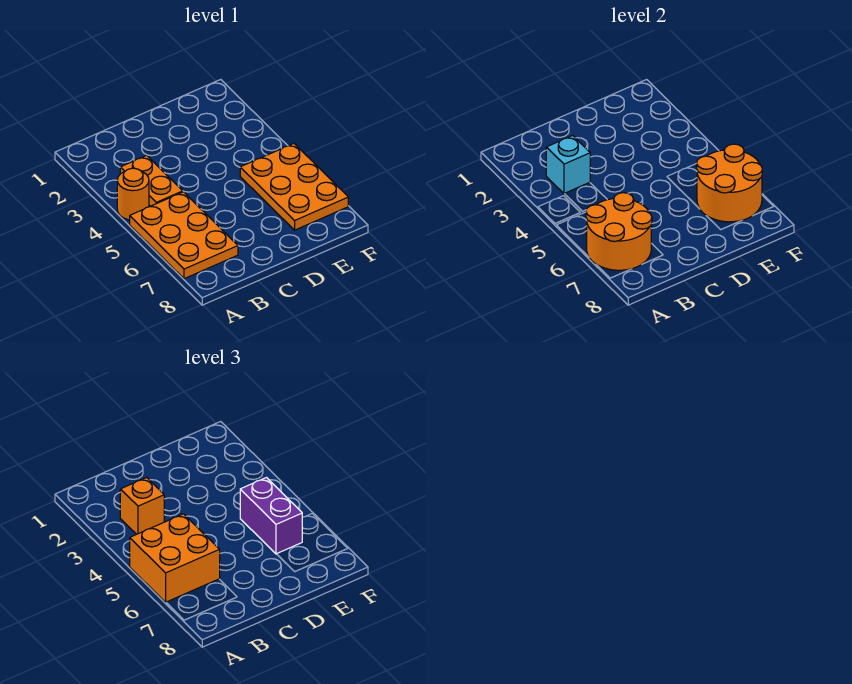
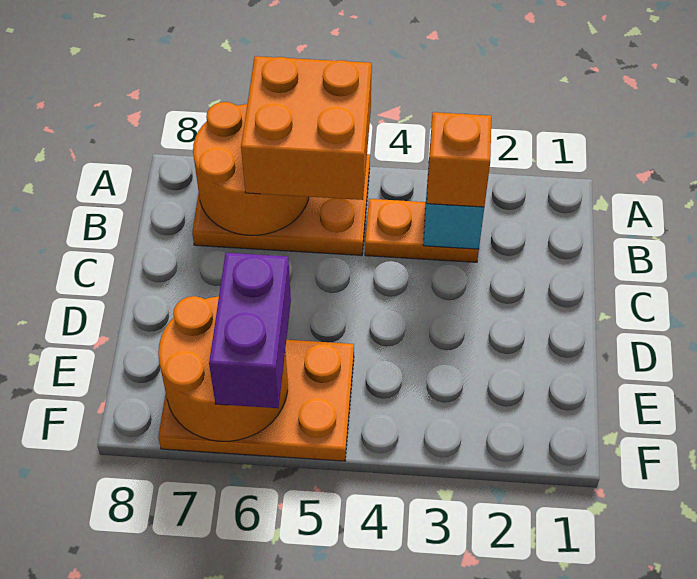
orange 1x1 round brick [117,168,149,220] -> none
purple 1x2 brick [240,478,302,554] -> purple 1x2 brick turned to [209,253,291,408]

